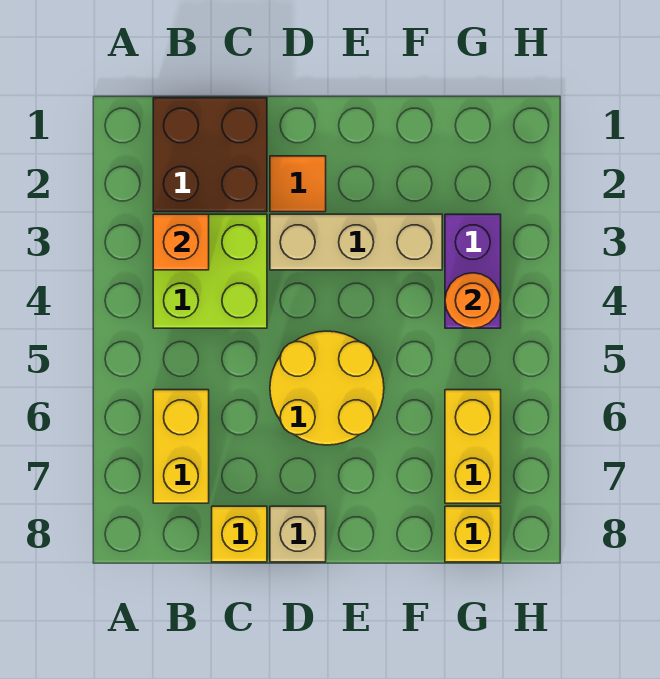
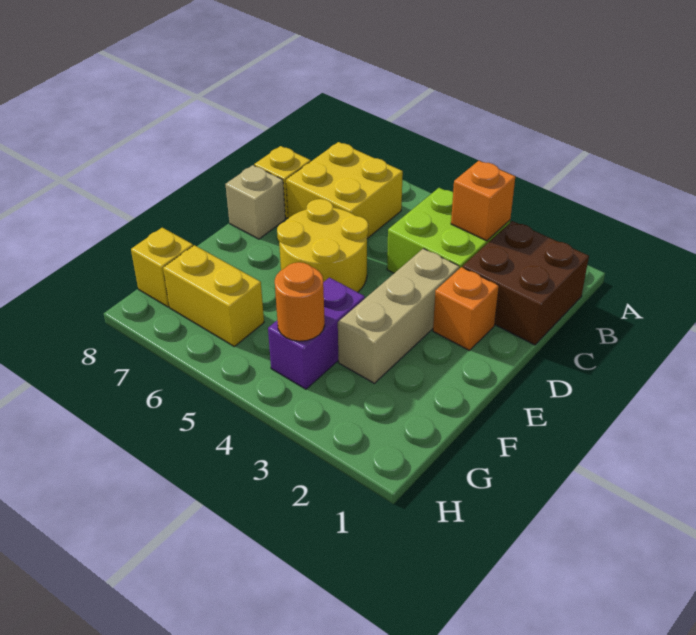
yellow 1x2 brick [153,390,209,503] -> yellow 2x2 brick [286,142,403,238]
orange 1x1 tile [270,156,326,212] -> orange 1x1 brick [433,267,499,351]
purple 1x2 brick [445,214,501,328] -> purple 1x2 brick turned to [268,278,365,389]

